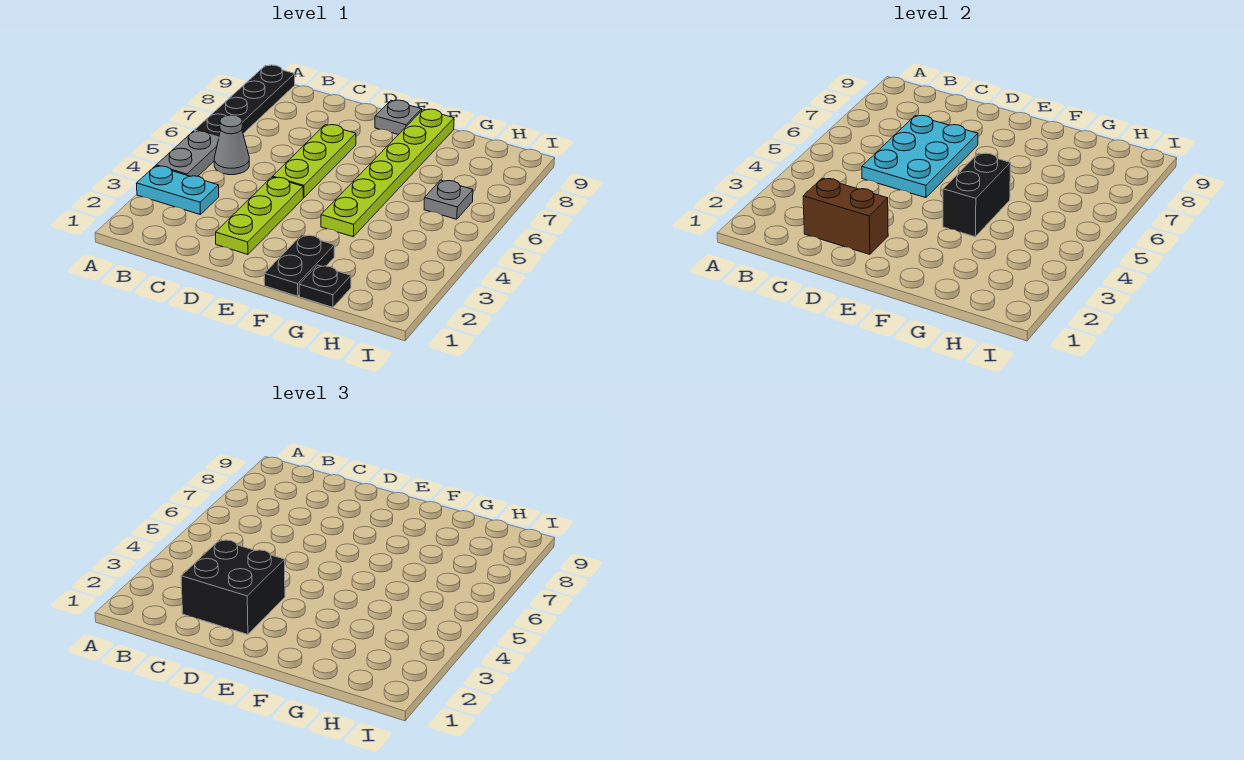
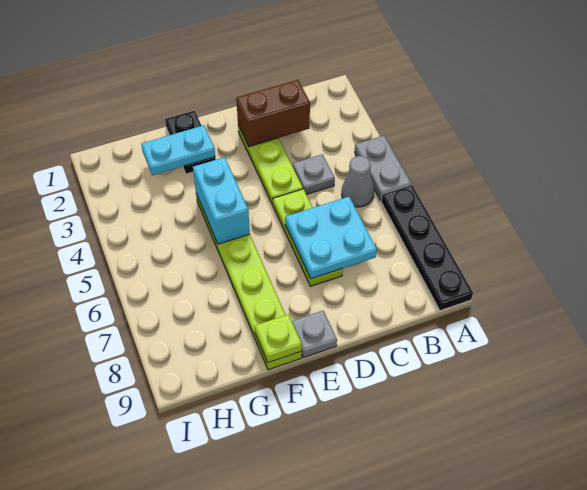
cyan 1x2 plate [137,166,219,214] -> cyan 1x2 plate moved to [141,125,215,175]
black 2x2 brick [181,540,285,634] -> none
cyan 2x3 plate [862,115,978,198] -> cyan 2x2 plate [285,197,377,279]
black 1x2 brick [943,153,1011,237] -> cyan 1x2 brick [193,157,250,244]
none -> lime 1x1 plate [255,314,302,363]
black 1x1 plate [299,265,351,307] -> none
grey 1x1 plate [424,180,473,219] -> grey 1x1 plate moved to [293,154,335,195]

